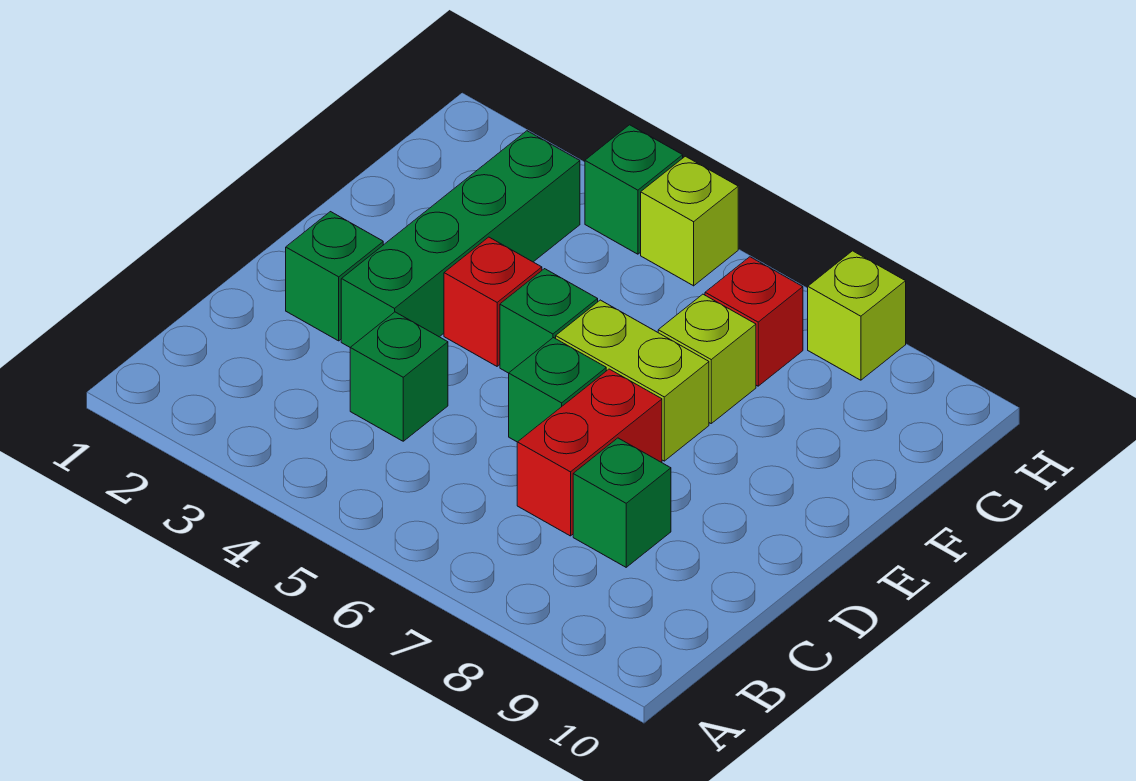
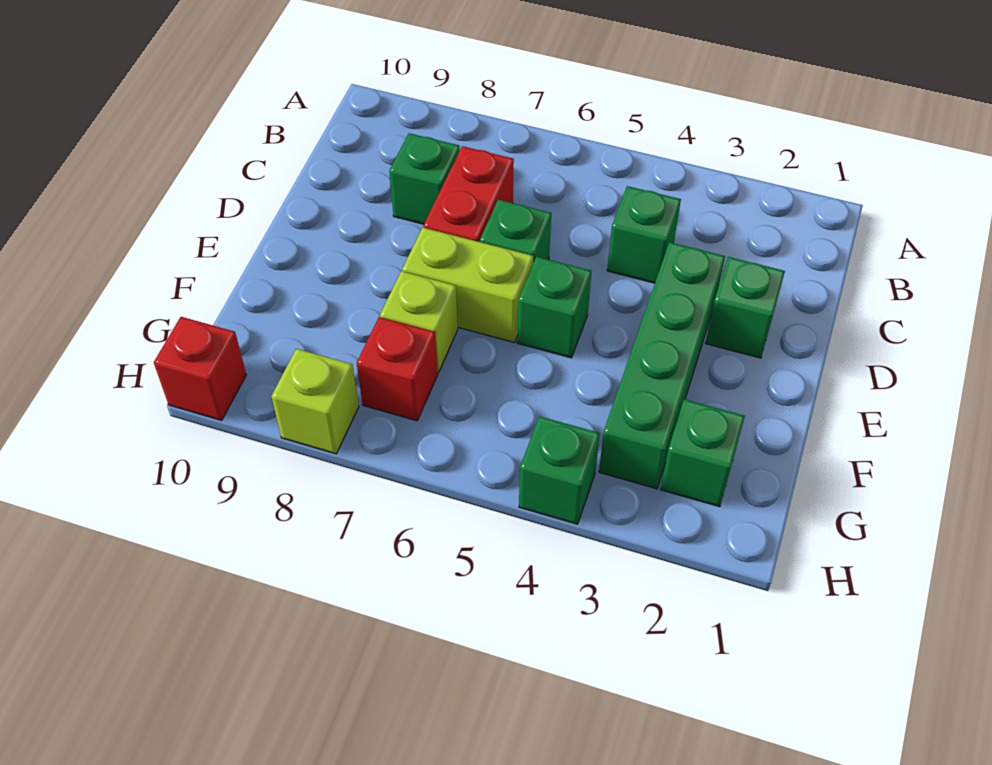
red 1x1 brick [444,237,542,366] -> red 1x1 brick moved to [154,317,246,420]
none -> green 1x1 brick [660,399,745,507]
lime 1x1 brick [641,156,738,286] -> none

